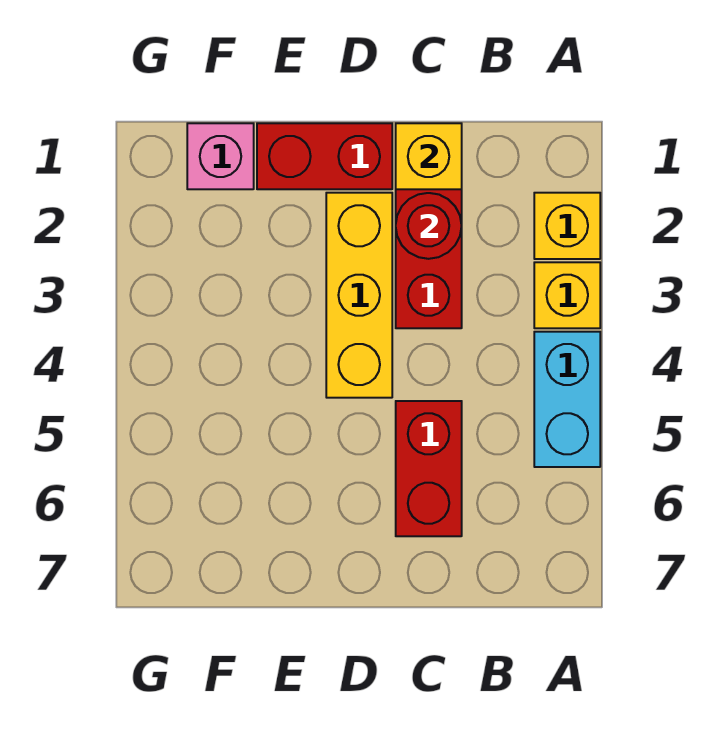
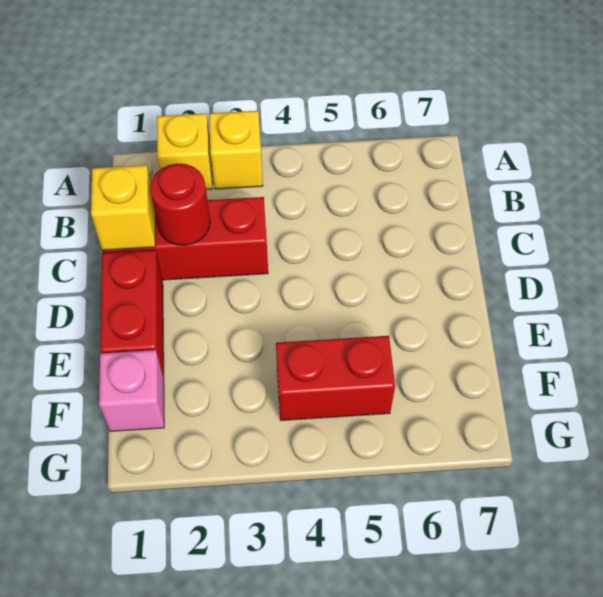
cyan 1x2 brick [534,332,600,467] -> none
red 1x2 brick [396,401,462,536] -> red 1x2 brick moved to [276,336,395,420]
yellow 1x3 brick [326,193,392,398] -> none

